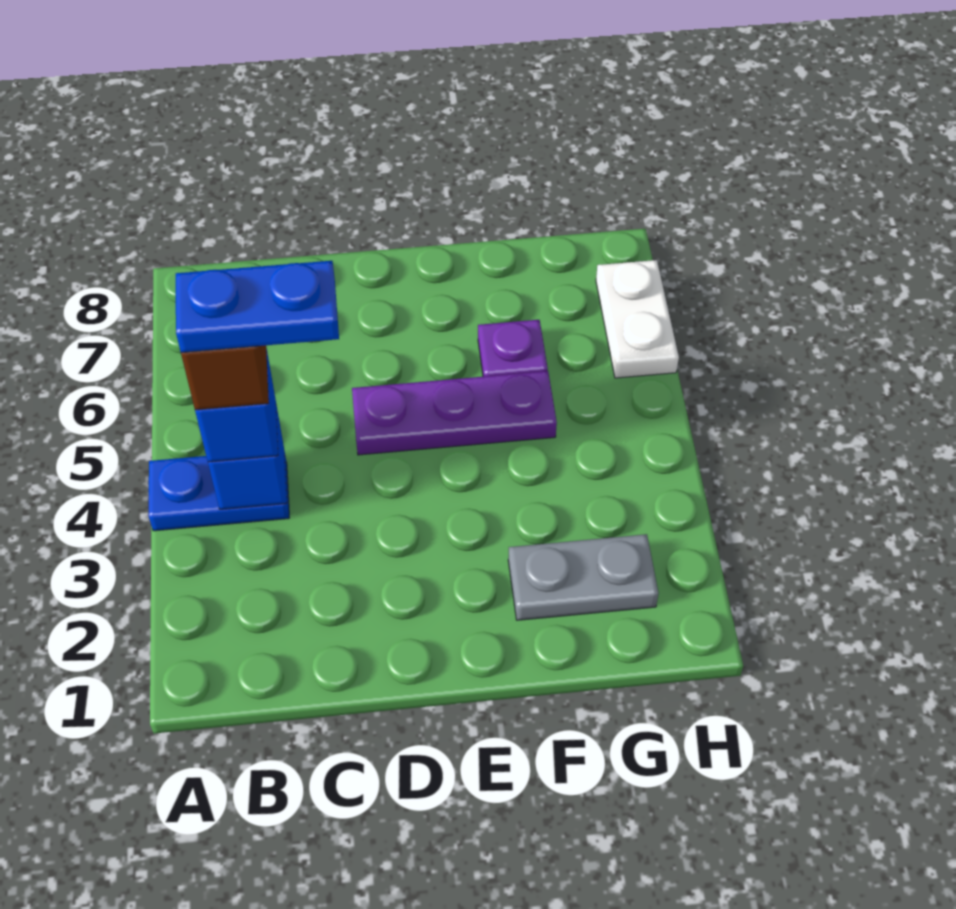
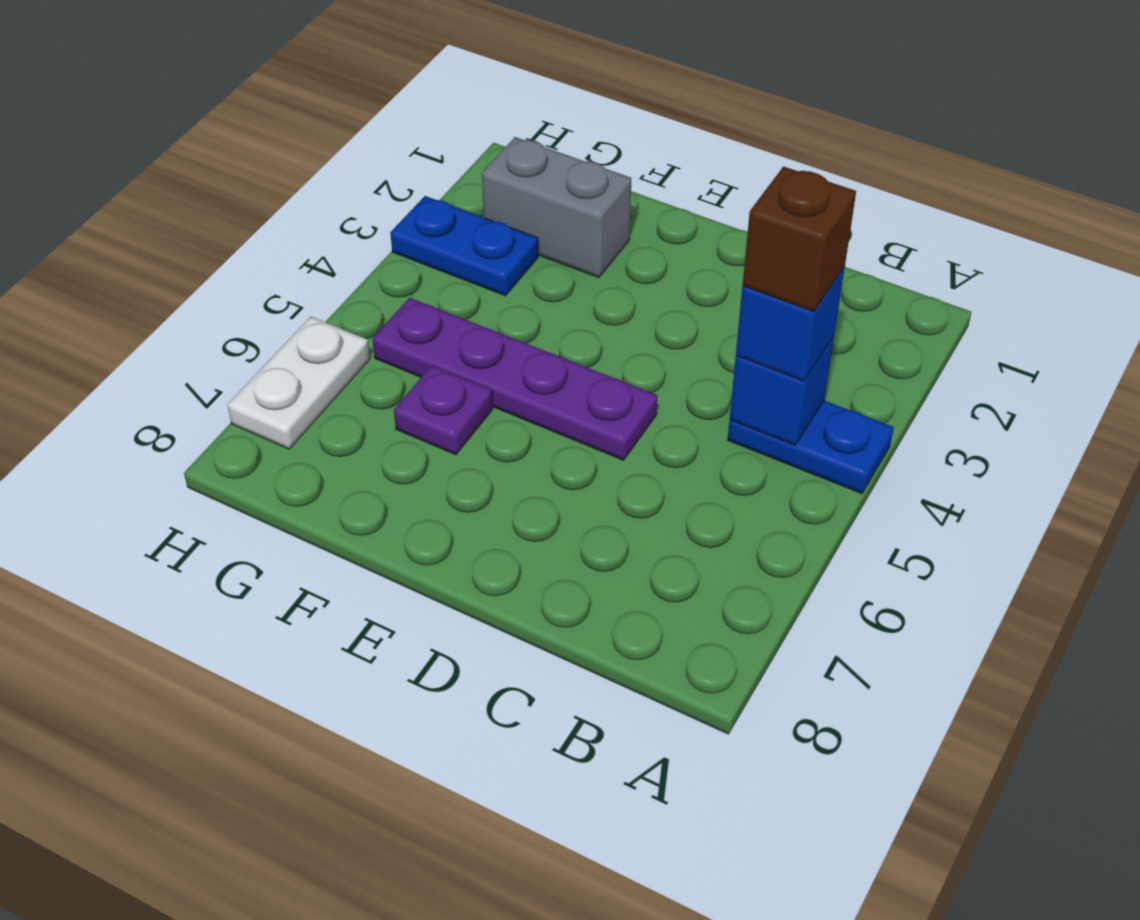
blue 1x2 plate [176,261,339,353] -> blue 1x2 plate moved to [390,196,538,296]
purple 1x3 plate [352,371,557,455] -> purple 1x4 plate [372,298,657,460]
grey 1x2 plate [508,534,659,620] -> grey 1x2 brick [482,137,631,278]

